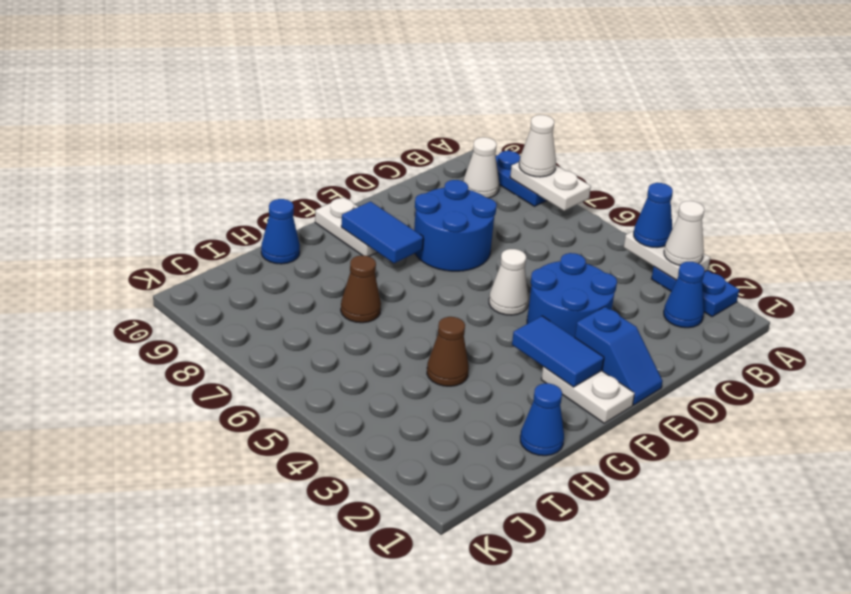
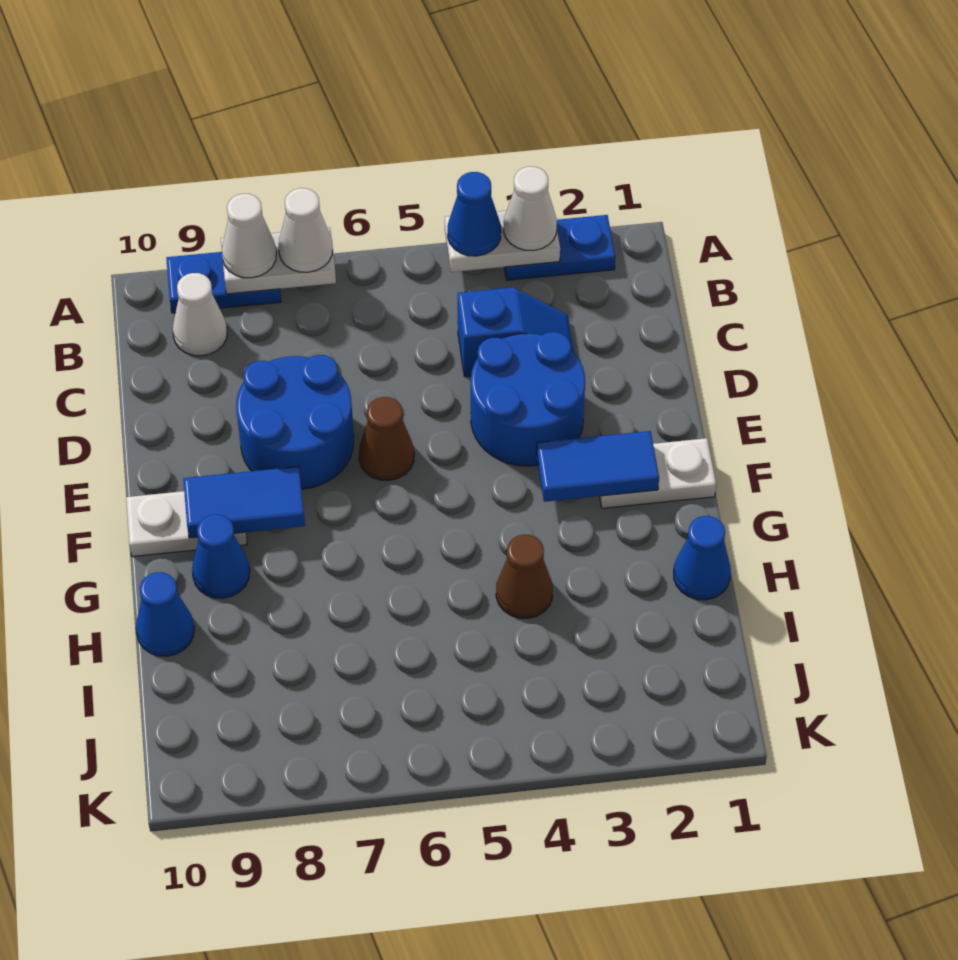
blue 1x1 cone [664,262,705,328] -> blue 1x1 cone moved to [192,514,250,598]
blue 1x2 slope [575,307,663,405] -> blue 1x2 slope moved to [458,287,574,377]
white 1x1 cone [489,249,529,315] -> white 1x1 cone moved to [278,188,333,272]
brown 1x1 cone [341,256,381,323] -> brown 1x1 cone moved to [359,397,414,480]

